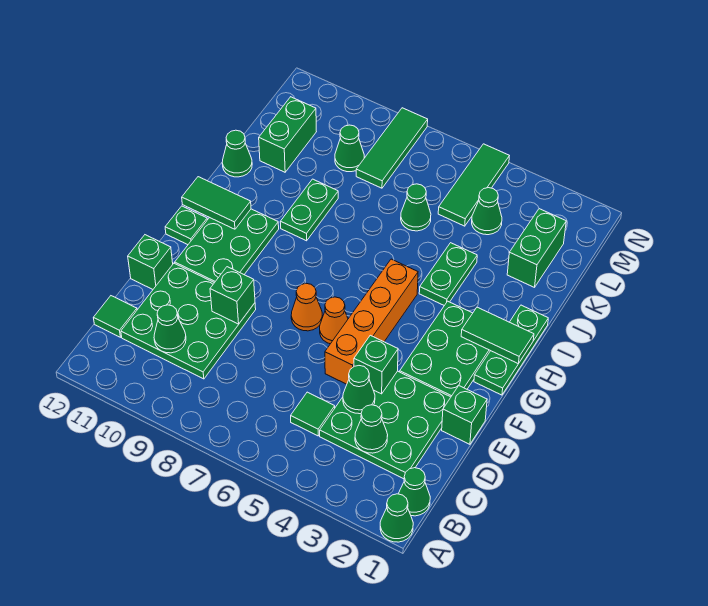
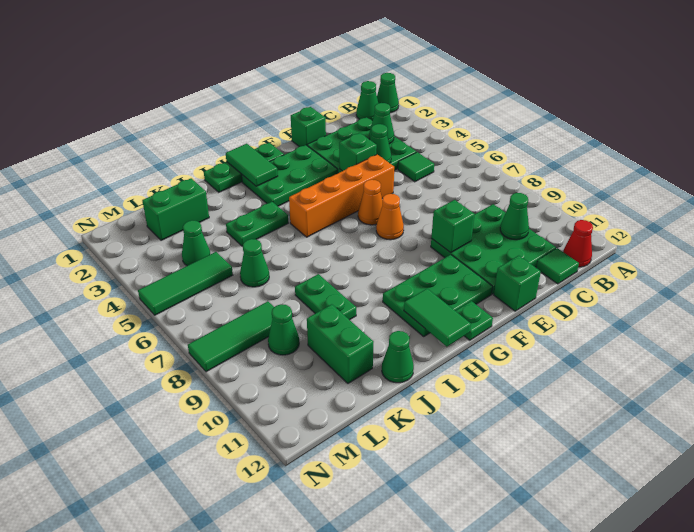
none -> red 1x1 cone [563,220,593,267]
green 1x2 plate [280,179,338,241] -> green 1x2 plate turned to [295,274,356,320]
green 1x2 brick [259,97,316,172] -> green 1x2 brick turned to [307,304,373,383]

